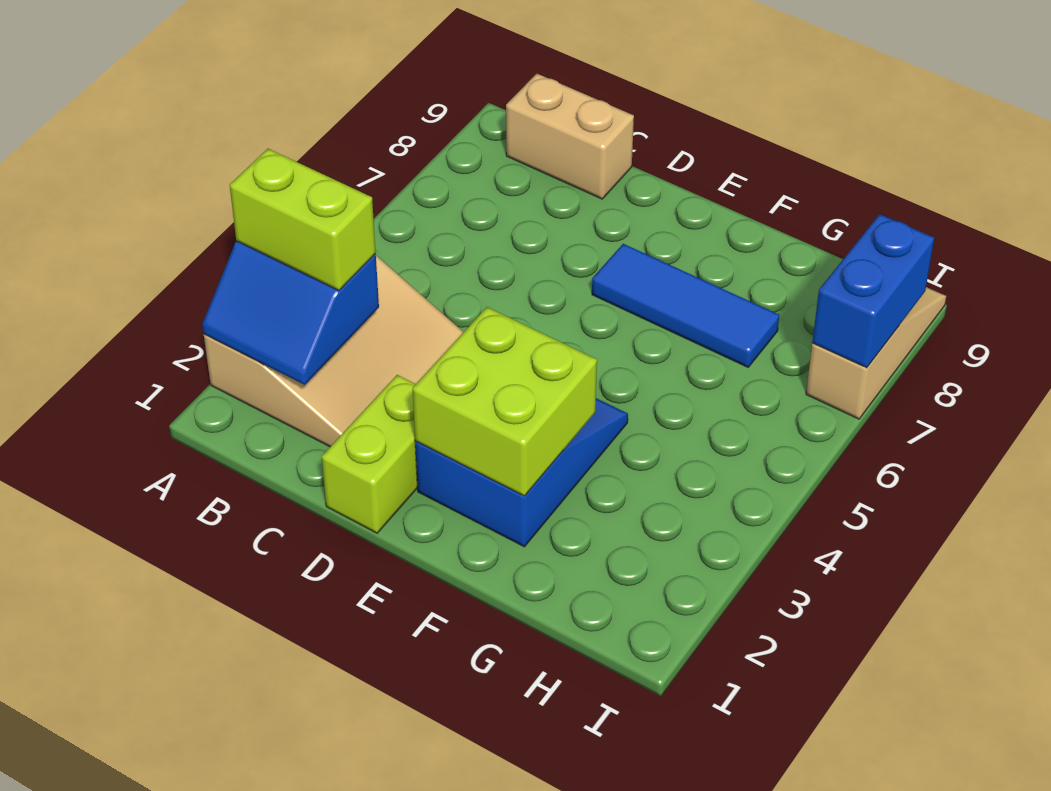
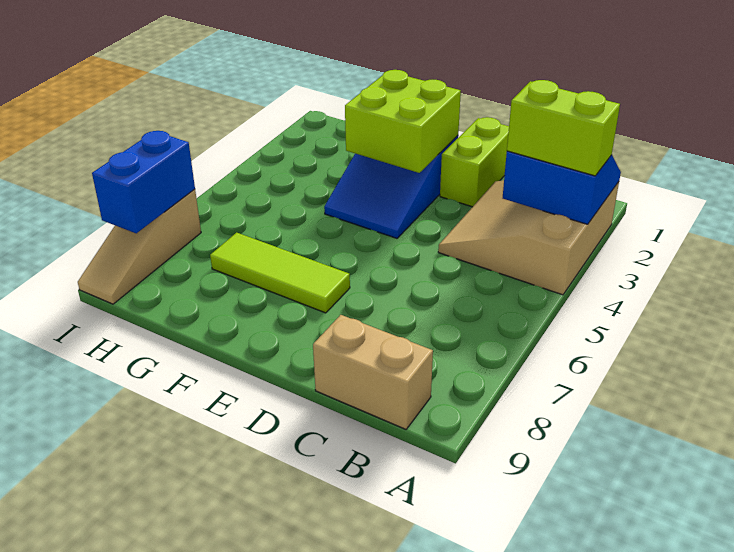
blue 1x3 tile [592,244,779,367] -> lime 1x3 tile [210,233,350,313]

